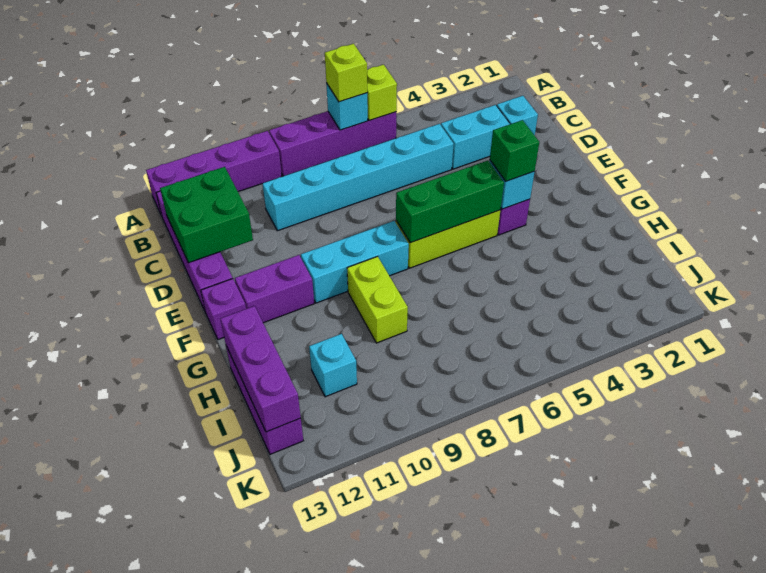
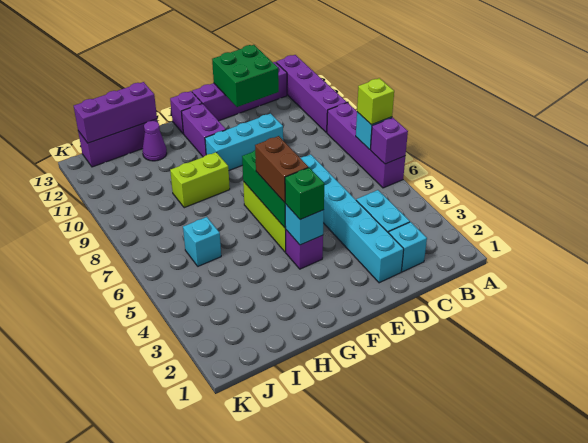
lime 1x1 brick [367,65,397,121] -> purple 1x1 brick [371,118,408,164]
cyan 1x6 brick [263,124,453,231] -> cyan 1x6 brick moved to [301,155,404,283]
none -> brown 1x2 brick [255,136,308,203]
cyan 1x3 brick [301,221,409,303] -> cyan 1x3 brick turned to [205,113,283,170]
none -> purple 1x1 cone [143,120,167,161]
cyan 1x1 brick [309,334,357,397] -> cyan 1x1 brick moved to [183,217,221,266]

